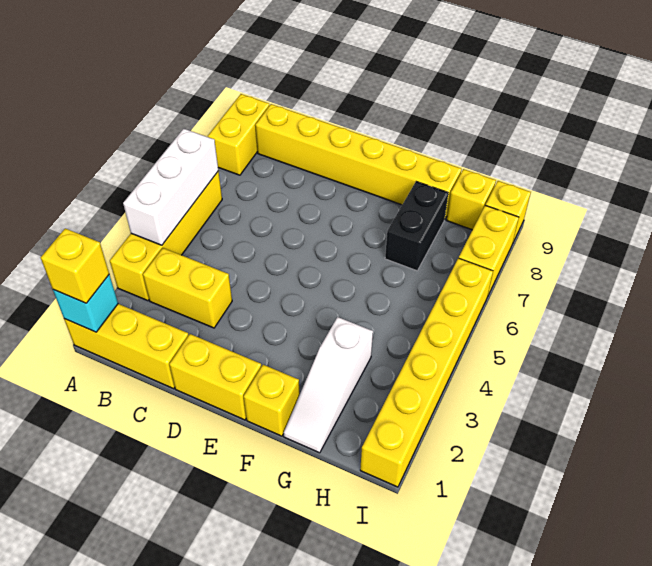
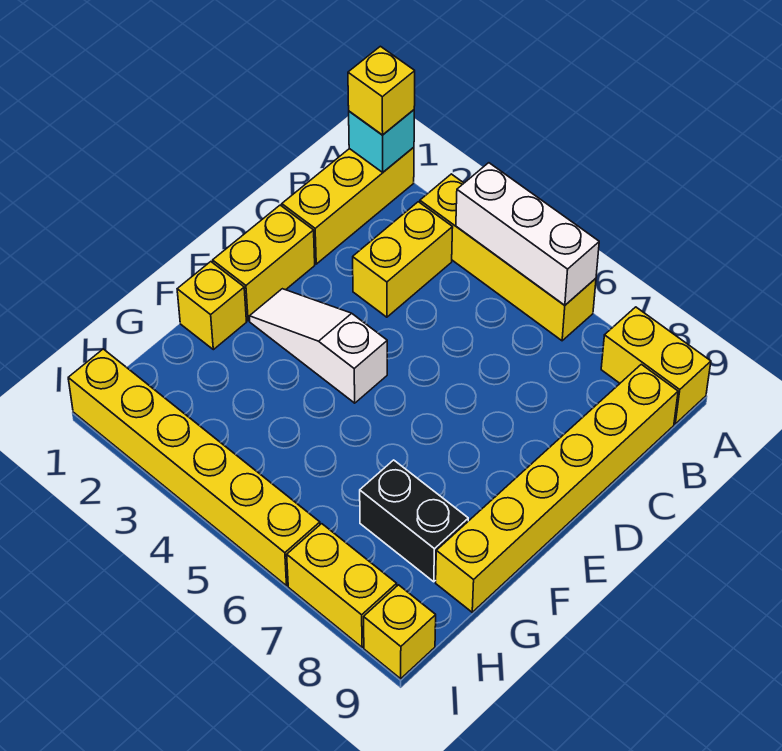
white 1x3 slope [284,317,373,453] -> white 1x3 slope moved to [250,289,387,403]
yellow 1x1 brick [447,169,496,230] -> none

